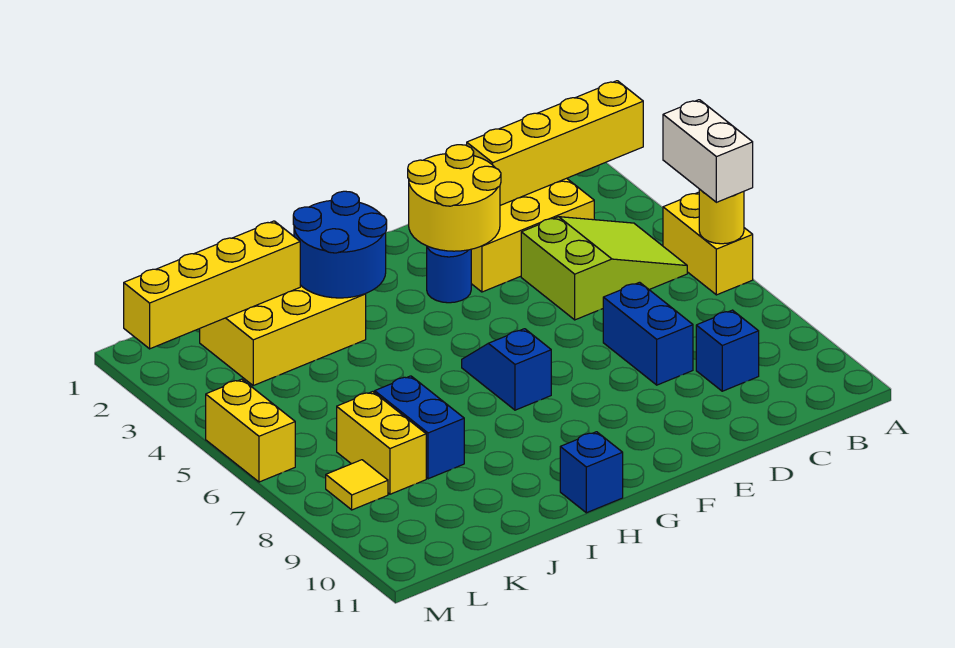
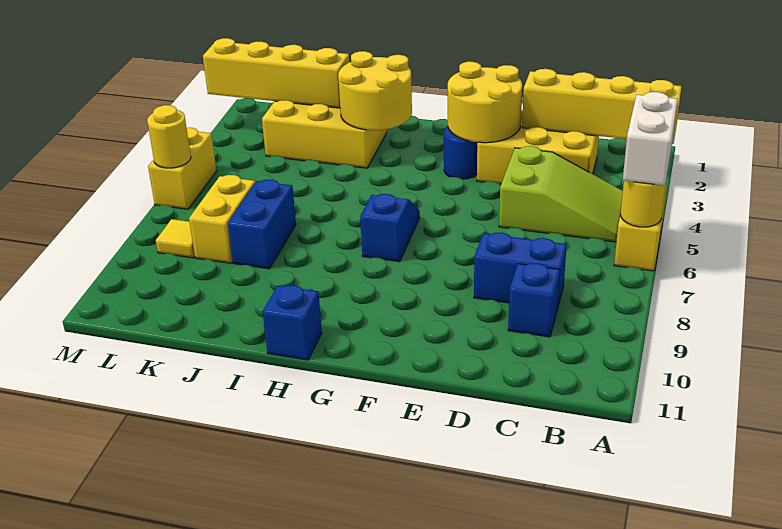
blue 1x2 brick [603,282,693,385] -> blue 1x2 brick turned to [474,233,567,309]
blue 2x2 round brick [293,191,387,298] -> yellow 2x2 round brick [338,51,412,130]
none -> yellow 1x1 round brick [147,105,191,168]

